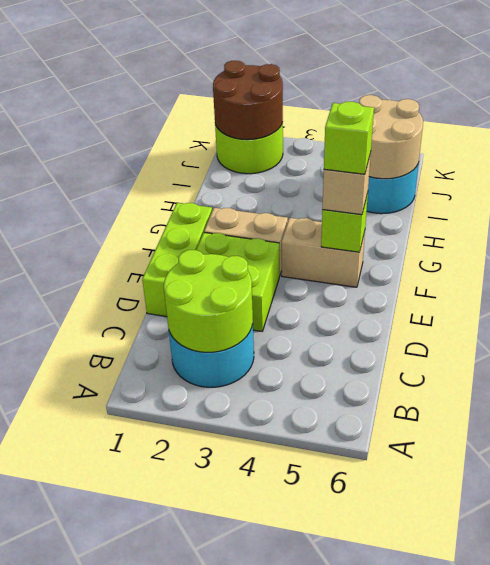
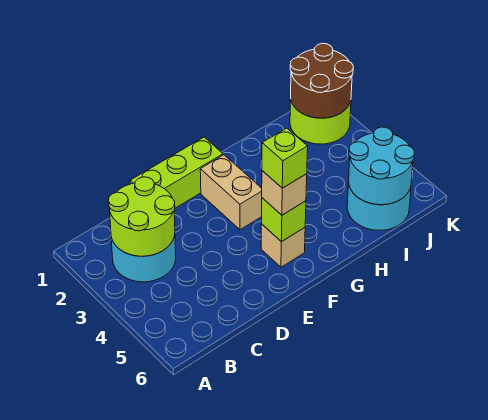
lime 2x2 brick [197,233,279,331] -> none
tan 1x2 brick [282,218,365,287] -> tan 1x1 brick [261,225,305,267]
tan 2x2 round brick [359,95,423,179] -> cyan 2x2 round brick [349,127,414,205]

